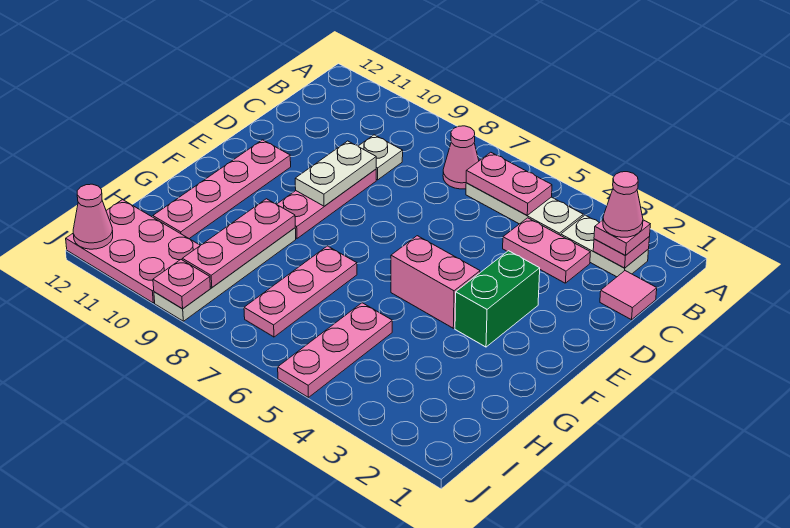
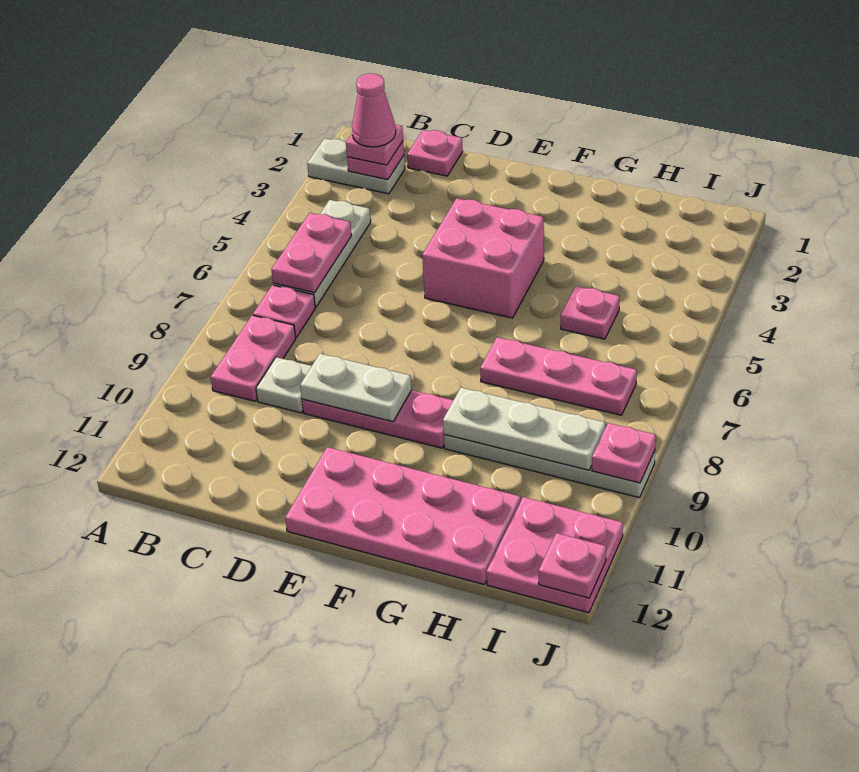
white 1x2 plate [561,215,649,277] -> white 1x2 plate turned to [307,138,405,194]
pink 1x1 cone [443,126,479,189] -> pink 1x1 plate [253,285,315,338]
pink 1x1 tile [600,271,657,320] -> pink 1x1 plate [407,130,463,176]
pink 1x2 plate [503,218,590,283] -> pink 1x2 plate moved to [211,315,296,401]
green 1x2 brick [455,251,540,347] -> none
pink 1x4 plate [153,140,291,239] -> pink 2x4 plate [285,447,521,584]
pink 1x2 brick [391,236,480,328] -> pink 2x2 brick [422,198,544,318]
pink 1x3 plate [182,199,295,288] -> white 1x3 plate [443,388,605,470]
pink 1x3 plate [278,303,392,397] -> pink 1x1 plate [561,286,620,339]
pink 2x3 plate [66,200,200,303] -> pink 2x2 plate [487,497,623,613]
pink 1x1 cone [73,184,113,249] -> pink 1x1 plate [539,533,606,598]

